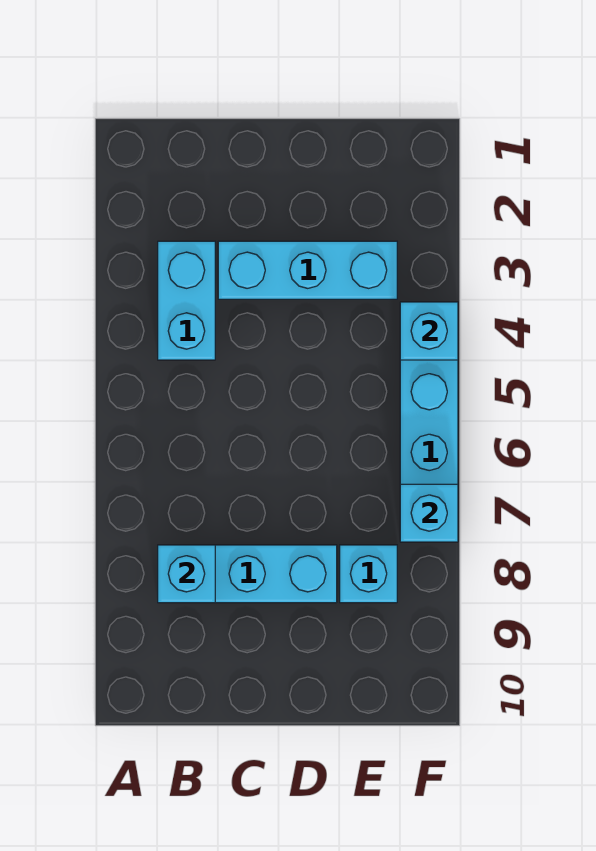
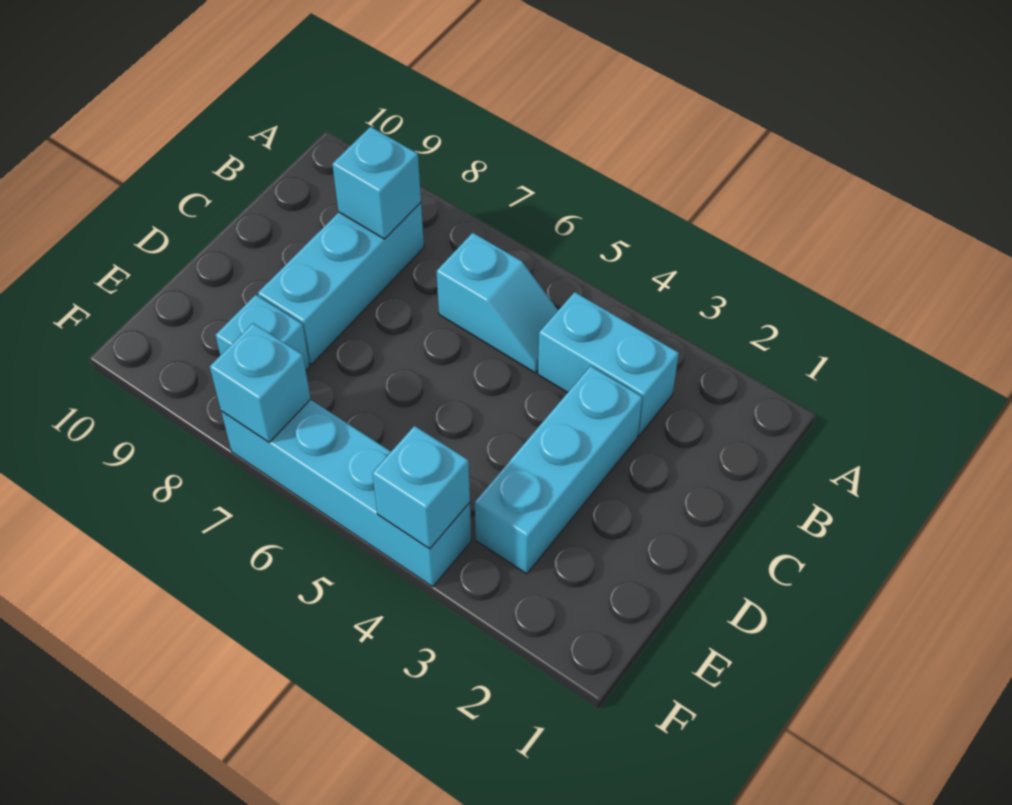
none -> cyan 1x2 slope [437,233,558,373]

